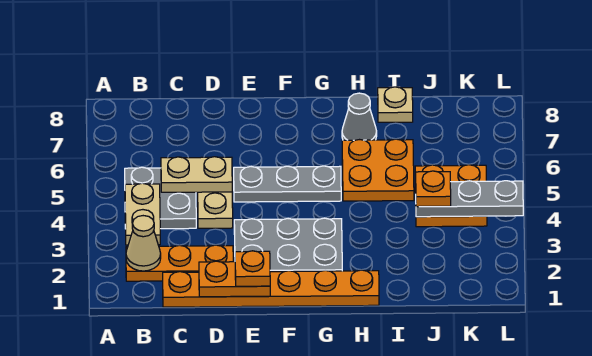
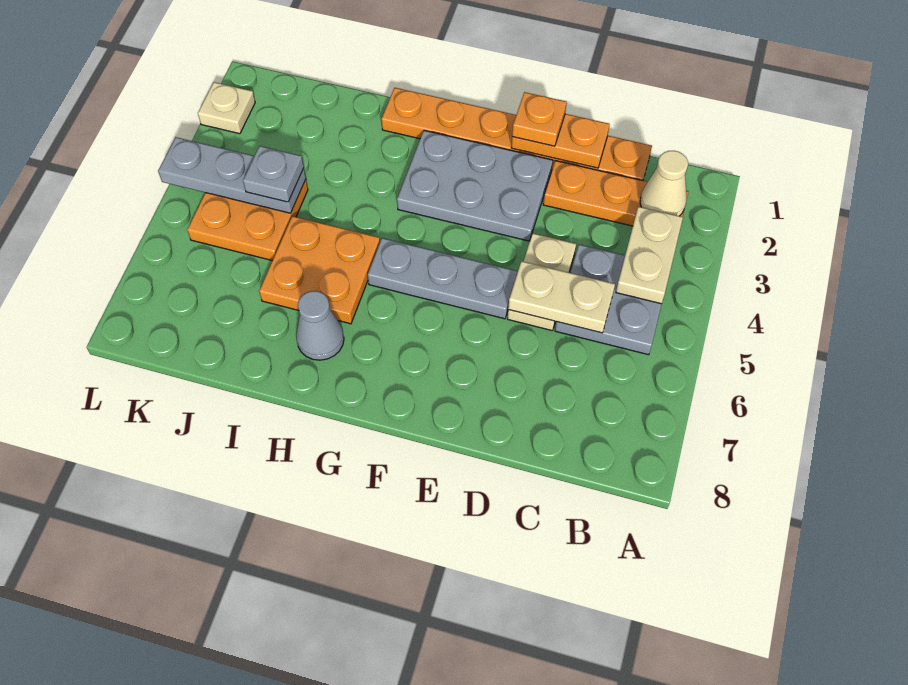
tan 1x1 plate [378,87,413,122] -> tan 1x1 plate moved to [198,82,255,134]
orange 1x1 plate [415,171,451,207] -> grey 1x1 plate [243,146,304,202]

